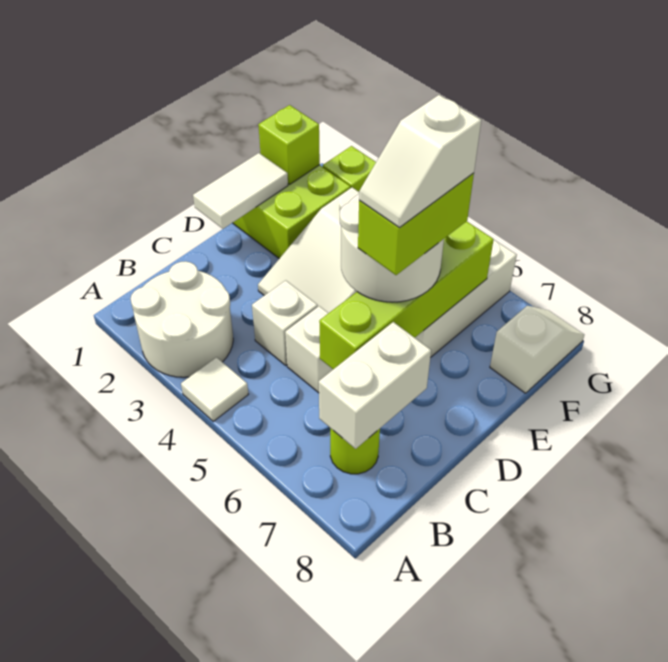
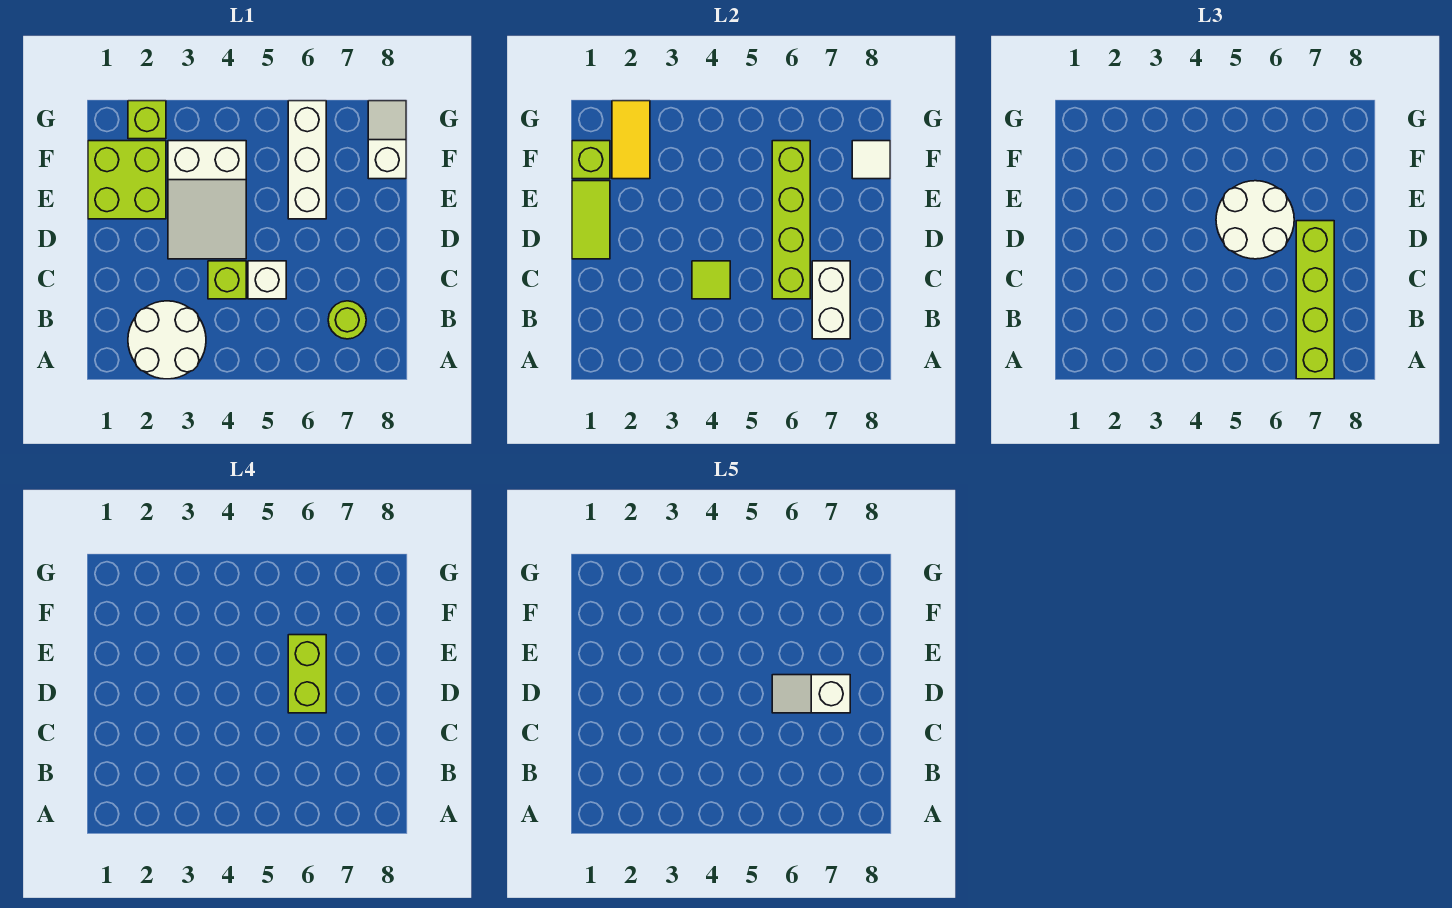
white 1x1 tile [181,357,249,421] -> white 1x1 tile moved to [852,141,890,179]
none -> lime 1x4 brick [1296,221,1334,379]
white 1x1 brick [252,280,318,365] -> lime 1x1 brick [208,261,246,299]
none -> lime 1x1 tile [692,261,730,299]
white 1x2 tile [193,153,288,229] -> lime 1x2 tile [572,181,610,259]
white 1x2 slope [359,95,481,227] -> white 1x2 slope turned to [772,675,850,713]
none -> yellow 1x2 tile [612,101,650,179]

